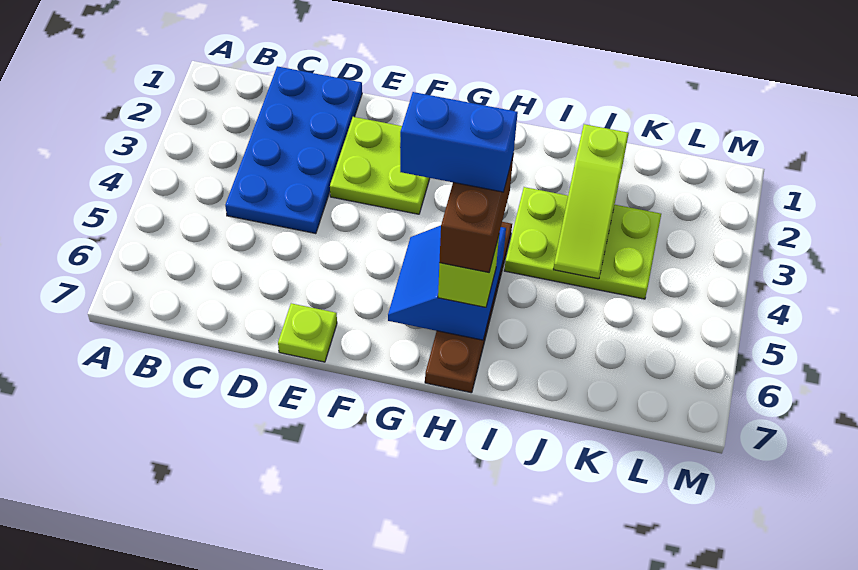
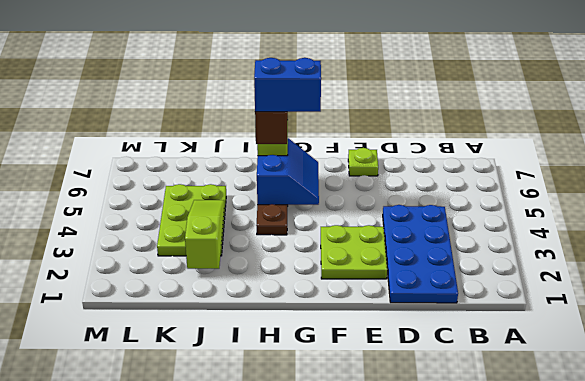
lime 2x3 plate [504,187,661,299] -> lime 2x3 plate turned to [157,184,226,256]

